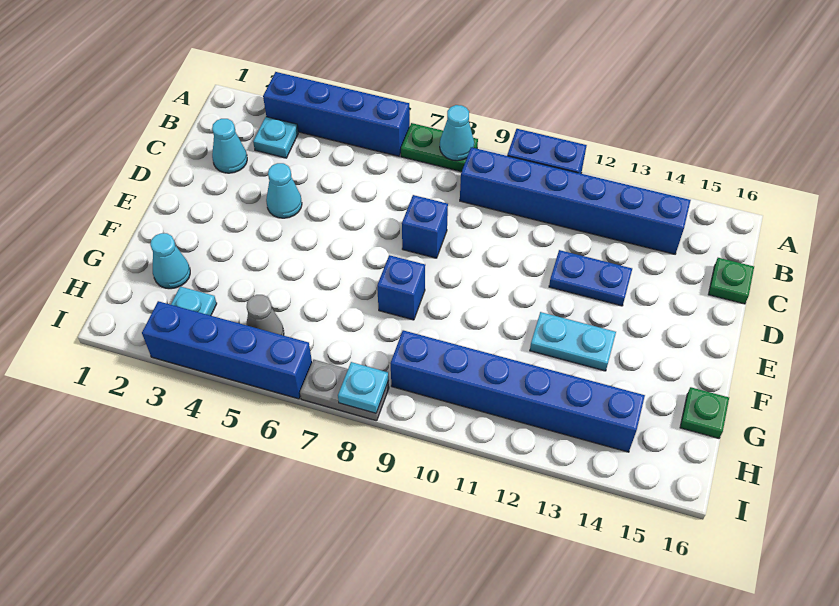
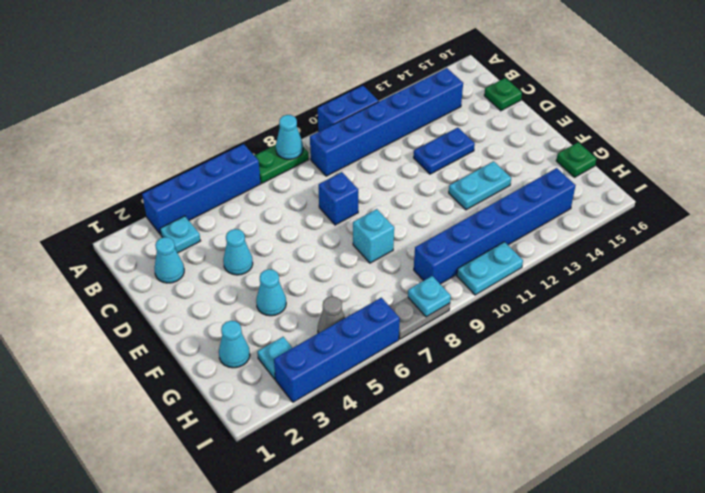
none -> cyan 1x1 cone [256,269,286,316]
blue 1x1 brick [377,255,425,320] -> cyan 1x1 brick [353,209,394,263]
none -> cyan 1x2 plate [457,242,523,295]

